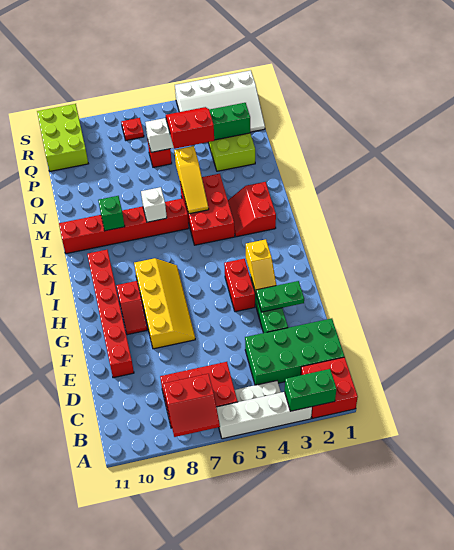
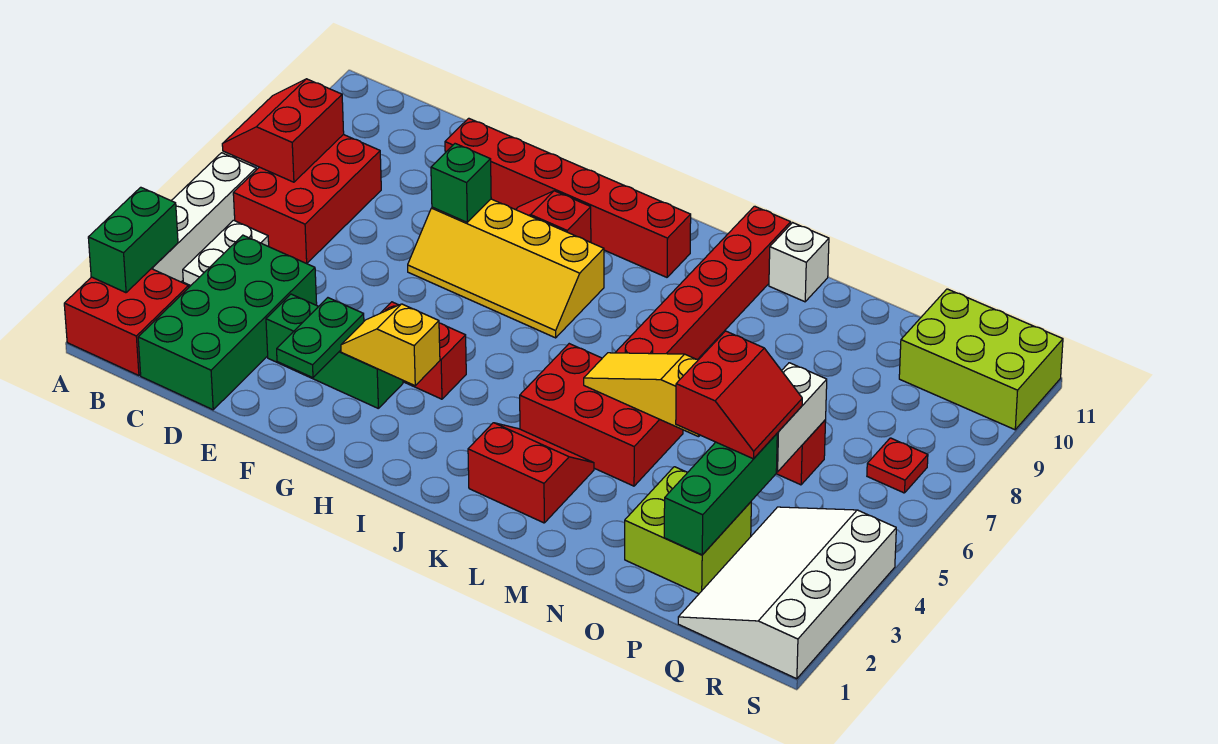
white 1x1 brick [141,187,167,222] -> white 1x1 brick moved to [769,223,829,302]
green 1x1 brick [98,196,125,231] -> green 1x1 brick moved to [431,144,491,222]

